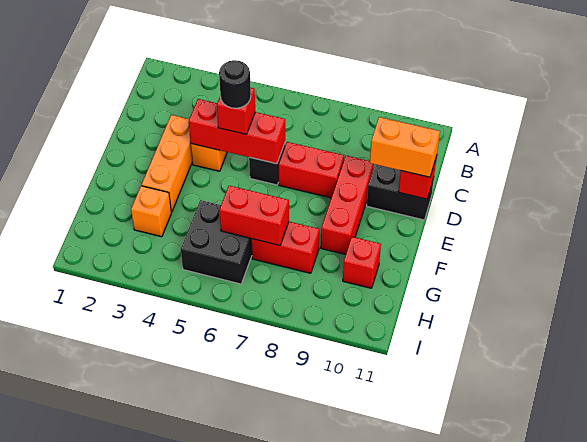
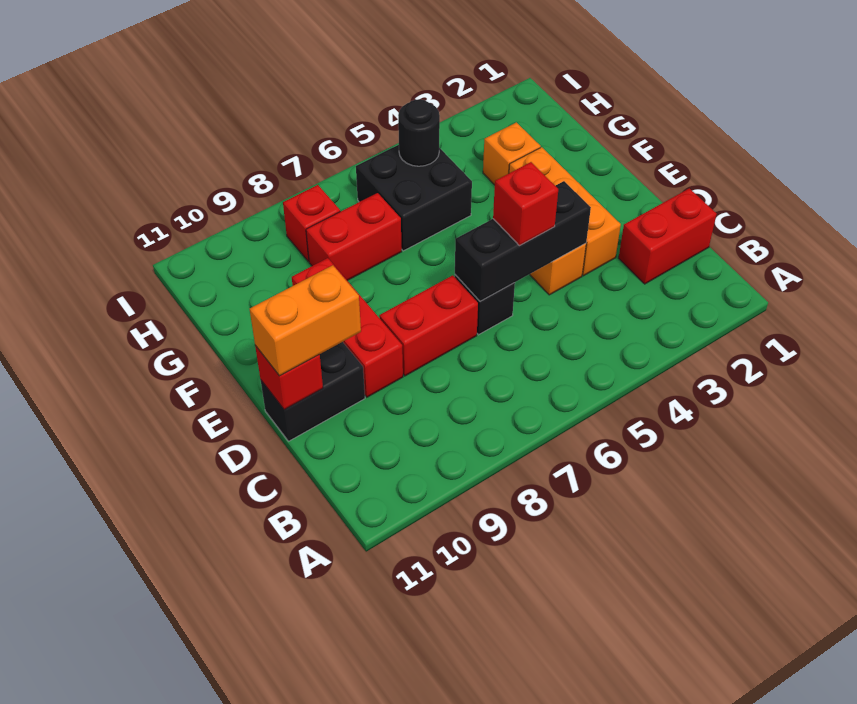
red 1x3 brick [189,99,285,164] -> black 1x3 brick [455,181,591,301]
black 1x1 round brick [219,60,251,108] -> black 1x1 round brick moved to [398,99,440,166]
red 1x2 brick [219,186,289,245] -> red 1x2 brick moved to [619,188,716,284]
red 1x1 brick [343,237,381,288] -> red 1x1 brick moved to [283,185,340,261]

